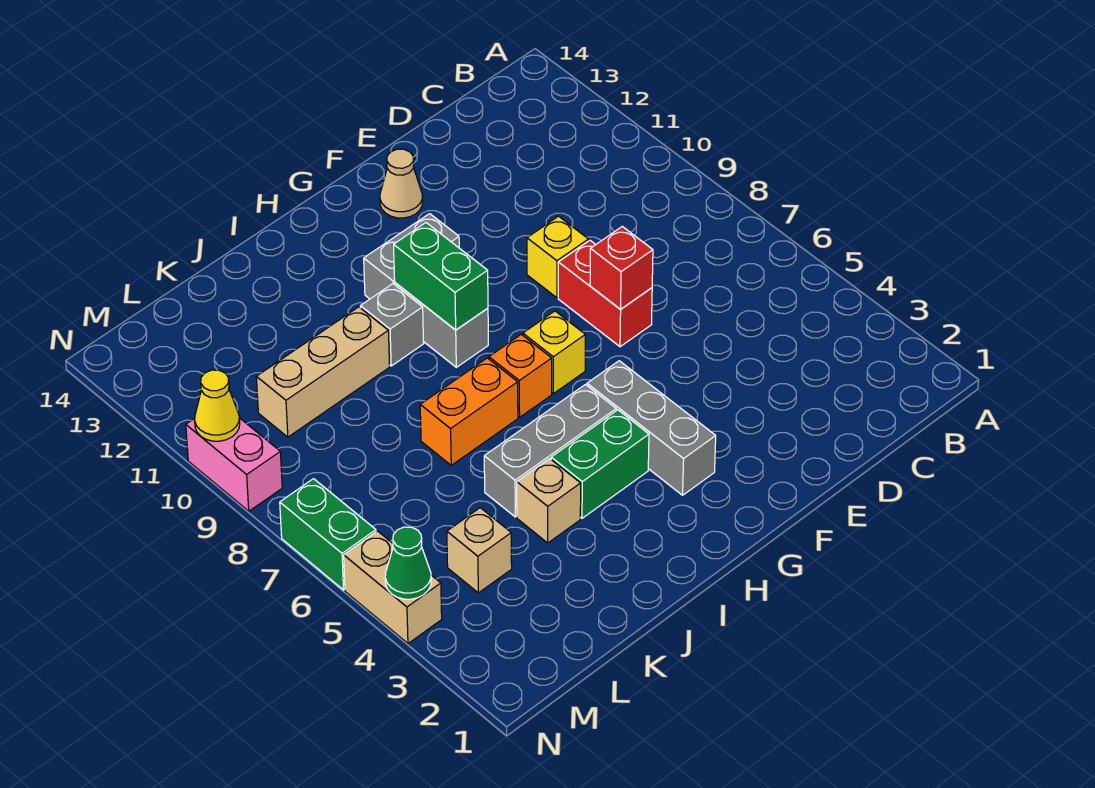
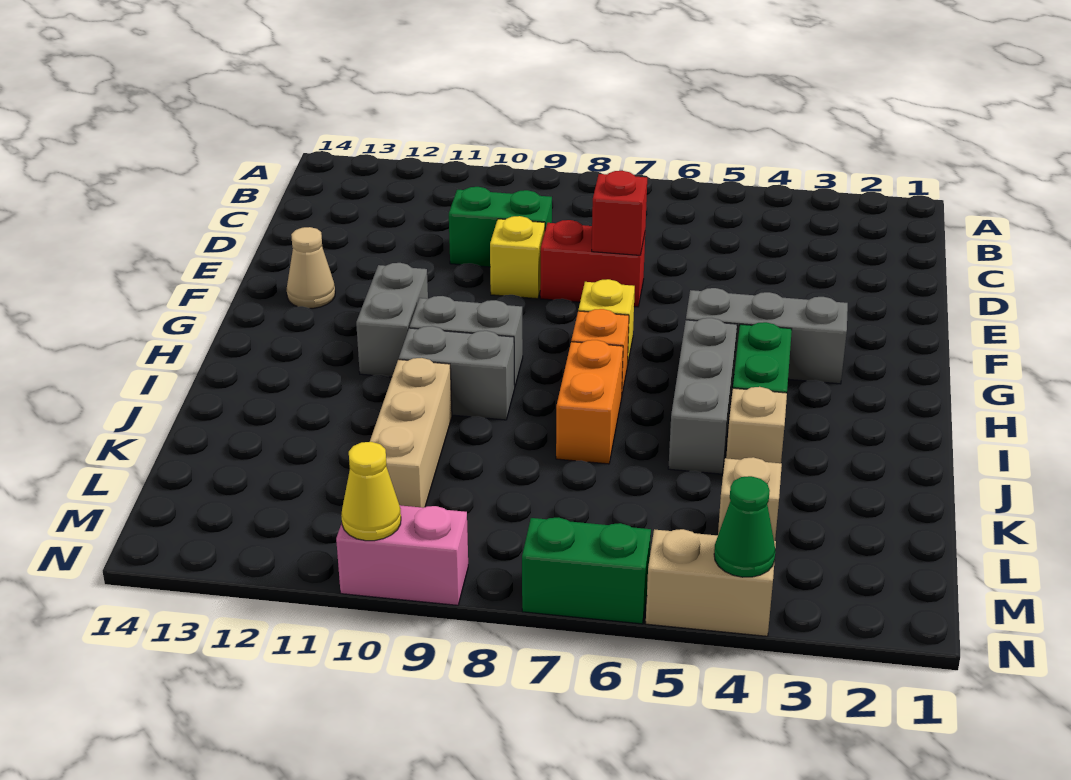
green 1x2 brick [394,223,488,330] -> green 1x2 brick moved to [449,187,552,267]
grey 1x1 brick [360,284,424,366] -> grey 1x2 brick [399,326,515,420]

